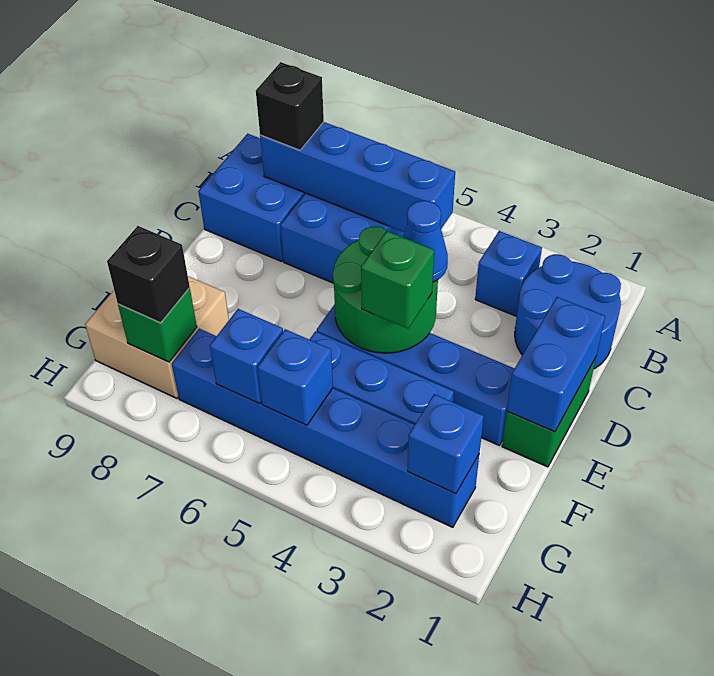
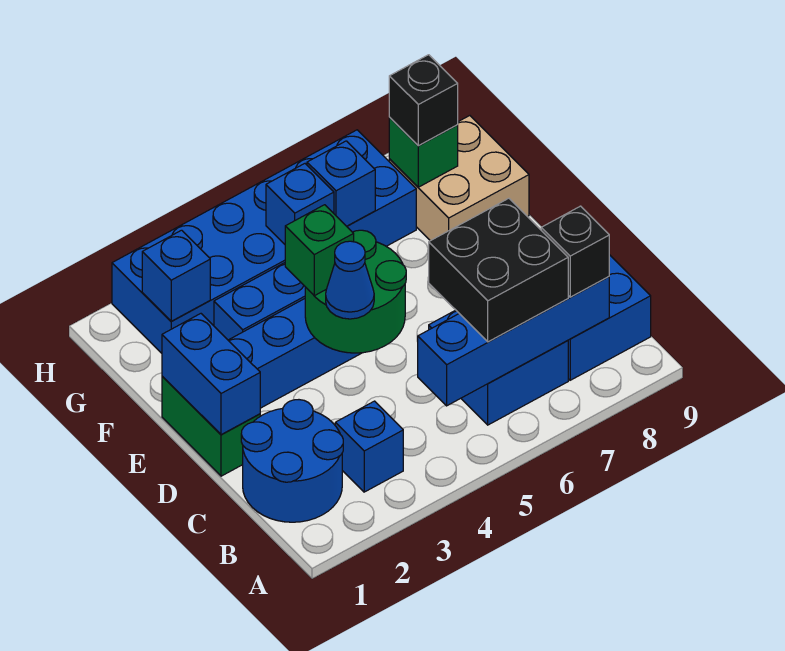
none -> black 2x2 brick [429,198,568,342]
blue 1x6 brick [172,329,479,527] -> blue 2x6 brick [112,130,416,353]

